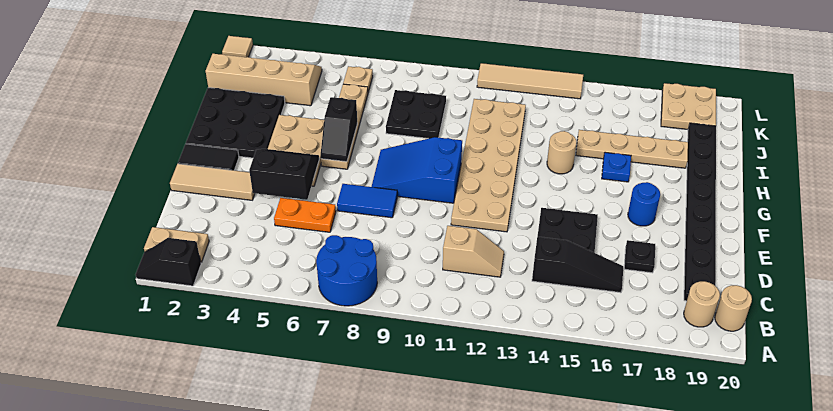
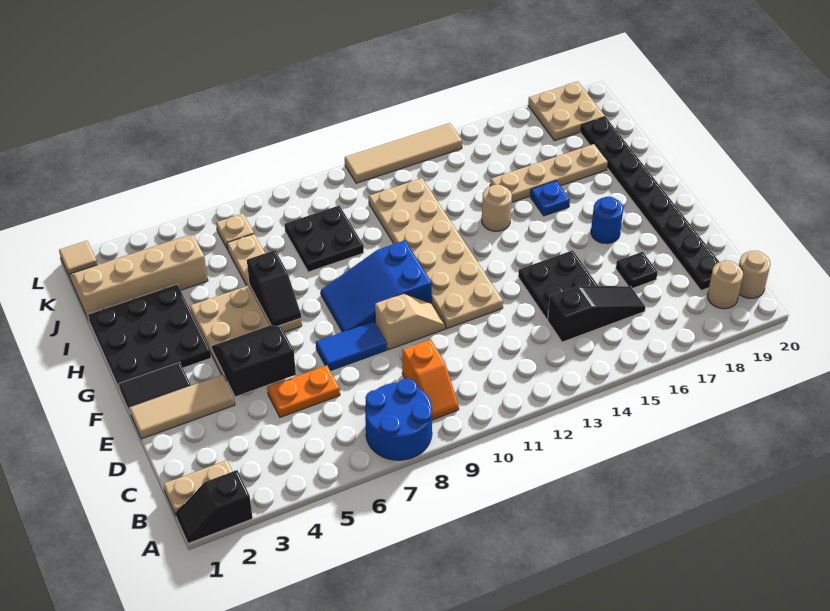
none -> orange 1x2 slope [402,339,459,420]
tan 1x2 slope [443,226,504,277] -> tan 1x2 slope moved to [375,293,445,350]

